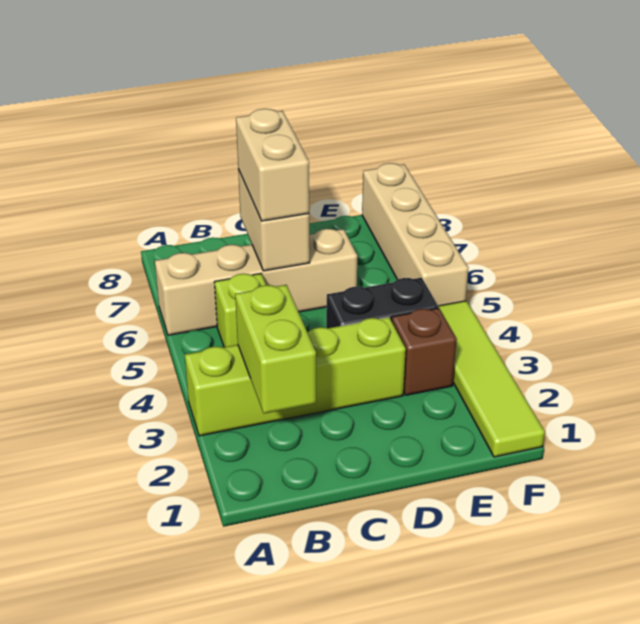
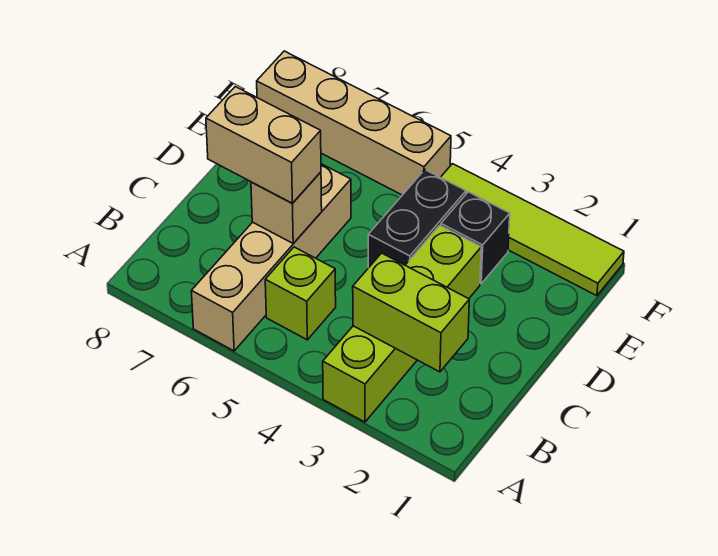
tan 1x2 brick [238,169,310,271] -> tan 1x1 brick [251,172,322,243]
brown 1x1 brick [392,308,457,395] -> black 1x1 brick [441,192,510,284]

